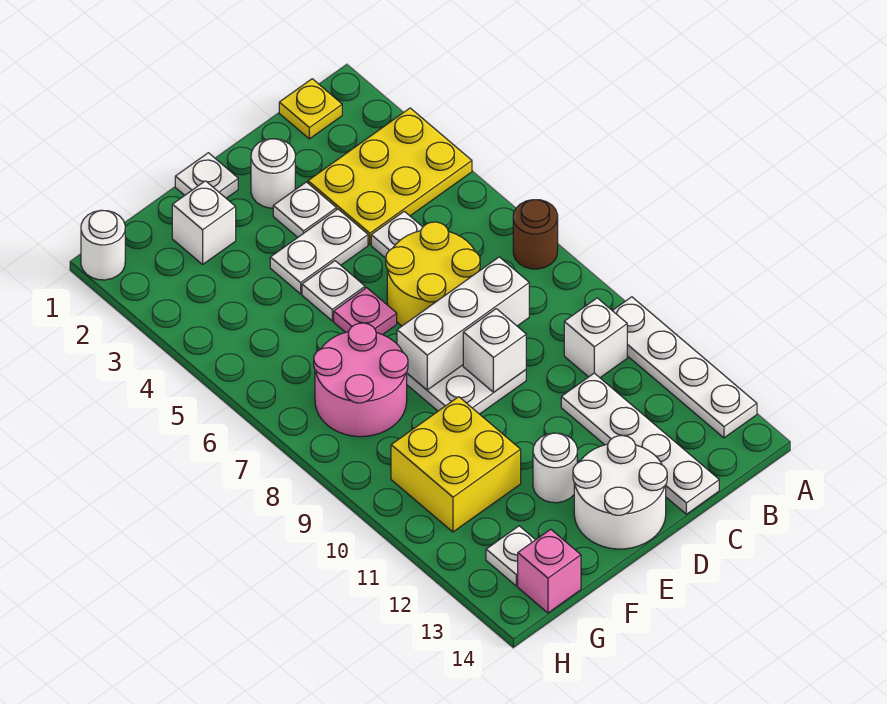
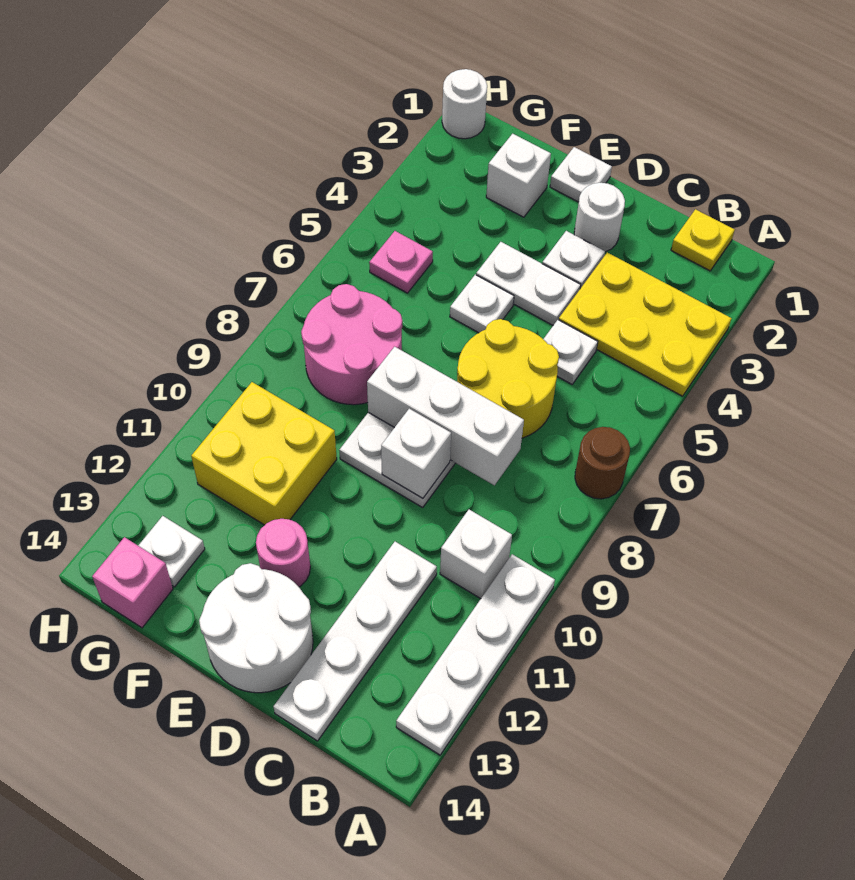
pink 1x1 plate [334,288,397,335] -> pink 1x1 plate moved to [369,231,433,293]
white 1x1 round brick [533,433,577,503] -> pink 1x1 round brick [256,519,310,587]

